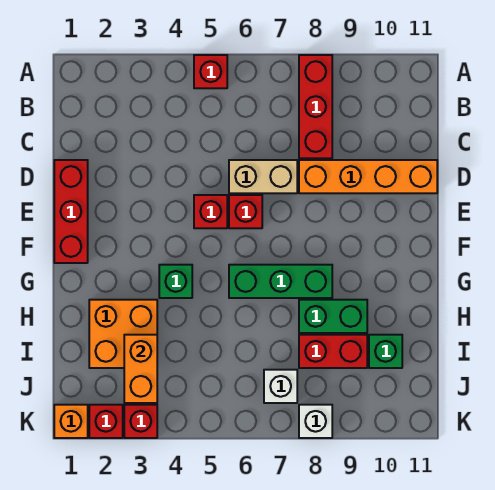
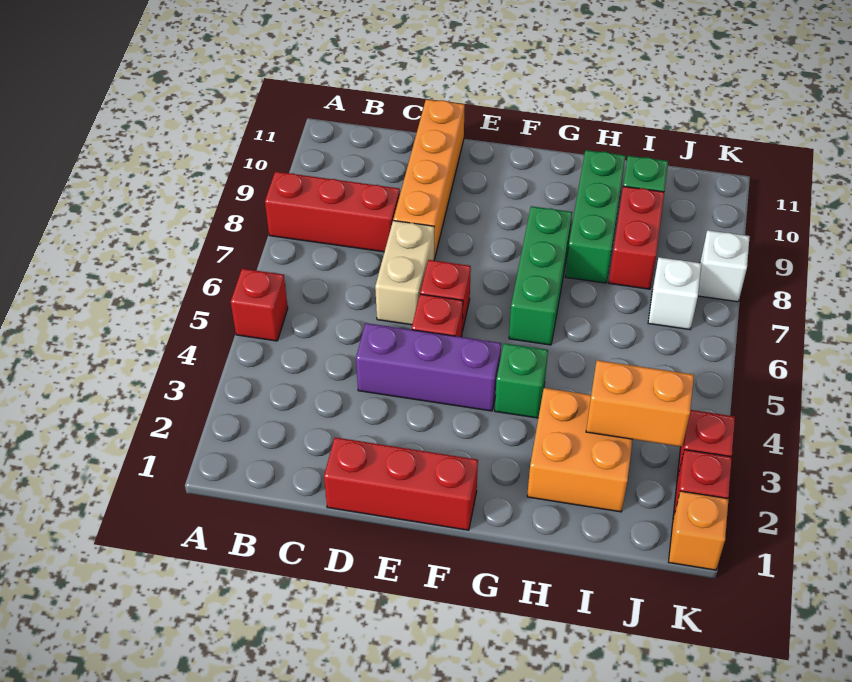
none -> purple 1x3 brick [356,323,501,411]
green 1x2 brick [299,300,367,333] -> green 1x3 brick [565,150,626,283]

